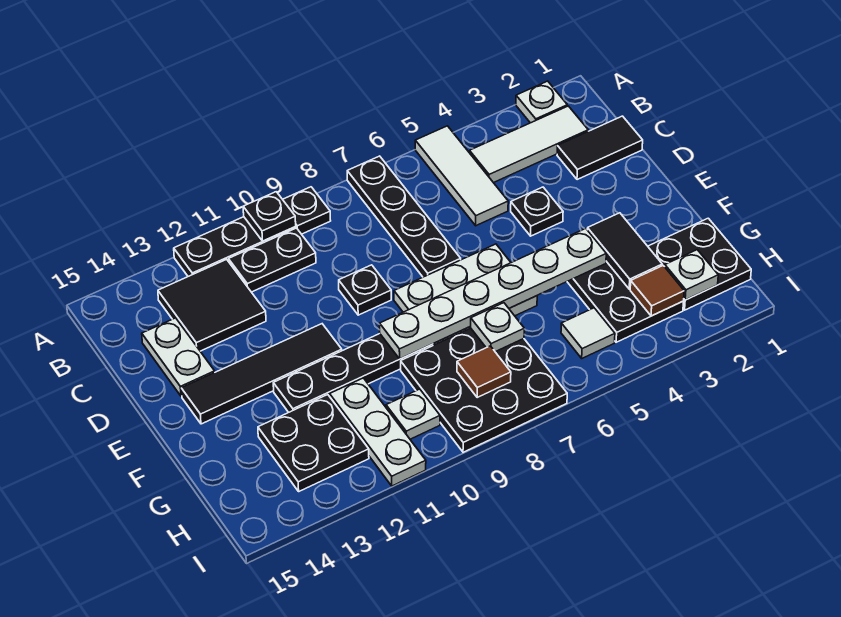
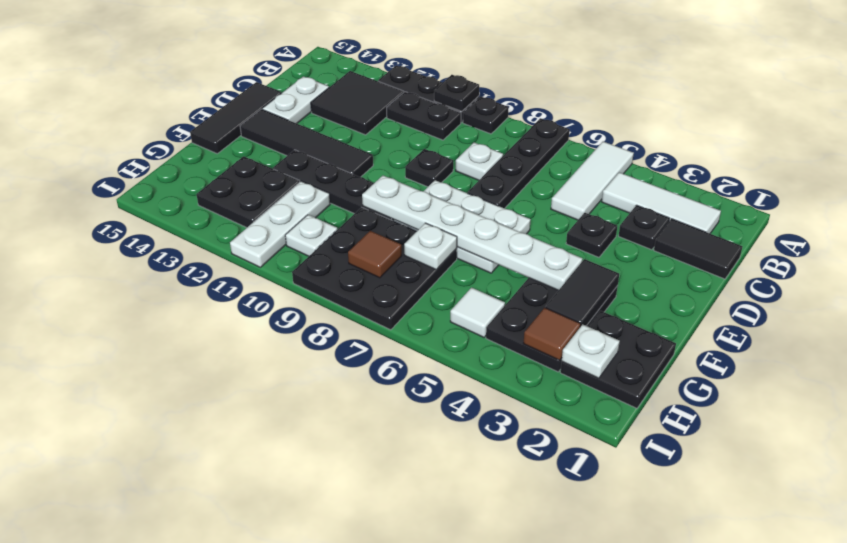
white 1x1 plate [516,81,567,123] -> white 1x1 plate moved to [456,142,503,180]
none -> black 1x1 plate [619,205,670,250]
none -> black 1x3 tile [190,82,281,154]

